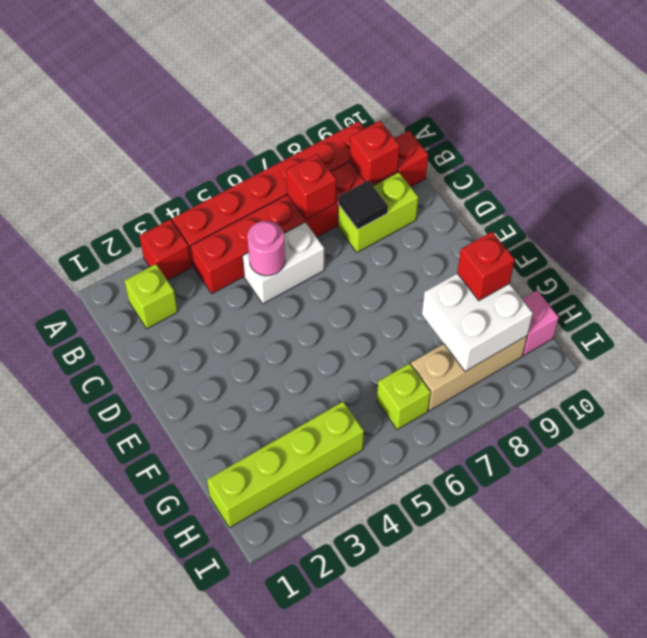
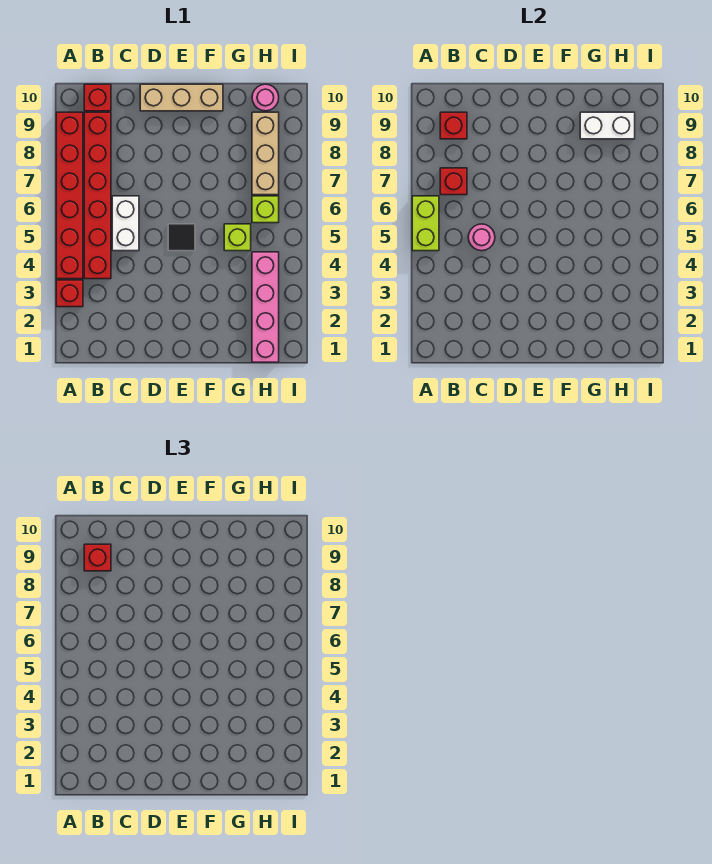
lime 1x1 brick [124,264,178,329] -> lime 1x1 brick moved to [224,224,251,251]
lime 1x2 brick [338,172,418,252] -> lime 1x2 brick moved to [412,196,439,251]
black 1x1 tile [338,180,388,229] -> black 1x1 tile moved to [168,224,195,251]
none -> tan 1x3 brick [140,84,223,111]
white 2x2 brick [422,274,533,371] -> white 1x2 brick [580,112,635,139]
red 1x1 brick [457,232,515,301] -> red 1x1 brick moved to [84,544,111,571]
lime 1x4 brick [207,402,364,528] -> pink 1x4 brick [252,252,279,362]
pink 1x1 brick [522,290,559,355] -> pink 1x1 round brick [252,84,279,111]

